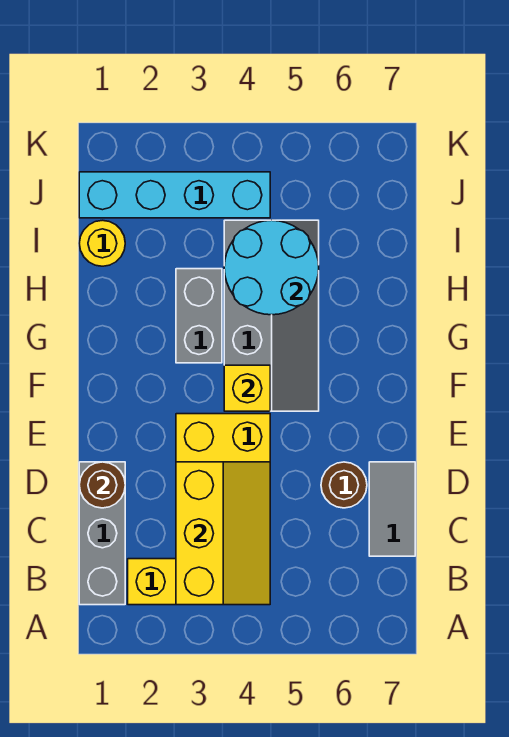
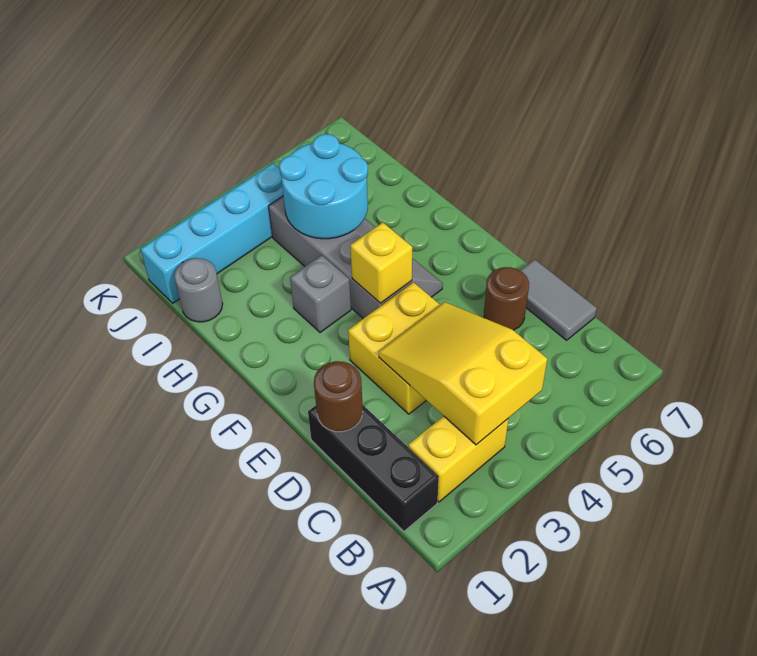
grey 1x3 brick [79,462,125,605] -> black 1x3 brick [308,404,439,531]
yellow 2x3 slope [176,462,270,605] -> yellow 2x3 slope turned to [379,302,547,445]
grey 1x2 brick [176,269,222,363] -> grey 1x1 brick [290,255,351,333]
yellow 1x1 round brick [79,220,125,266] -> grey 1x1 round brick [174,258,223,322]

